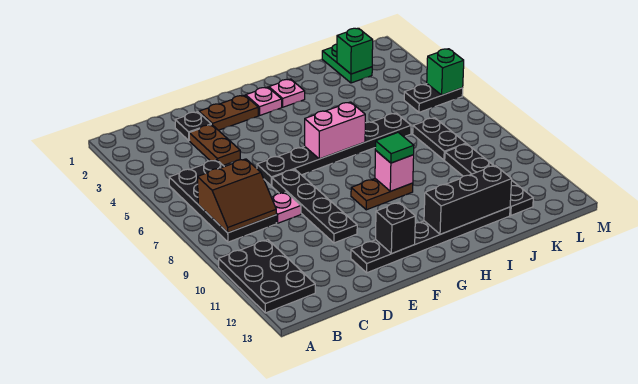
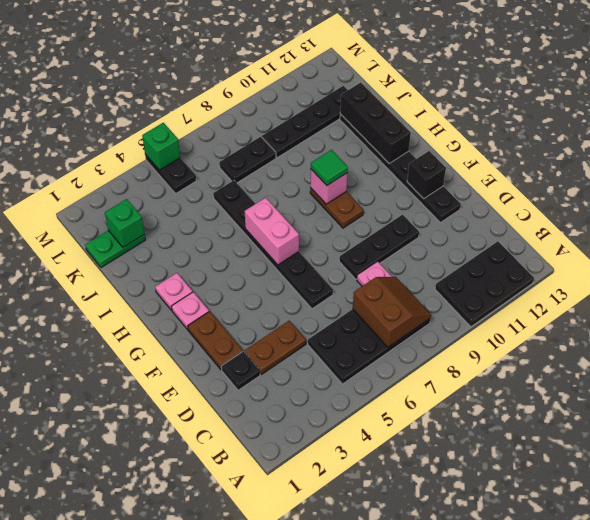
black 1x4 plate [272,169,357,243] -> black 1x3 plate [339,215,419,279]

